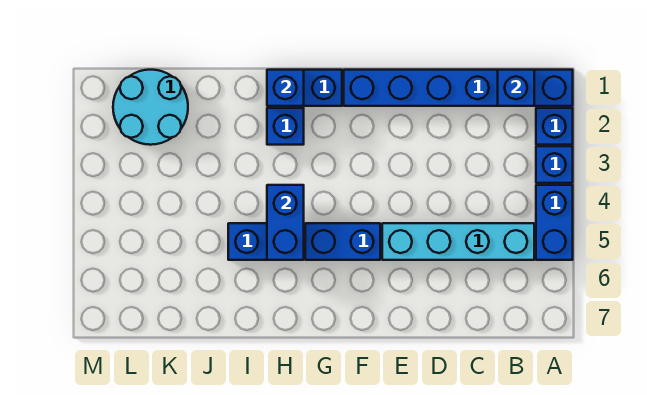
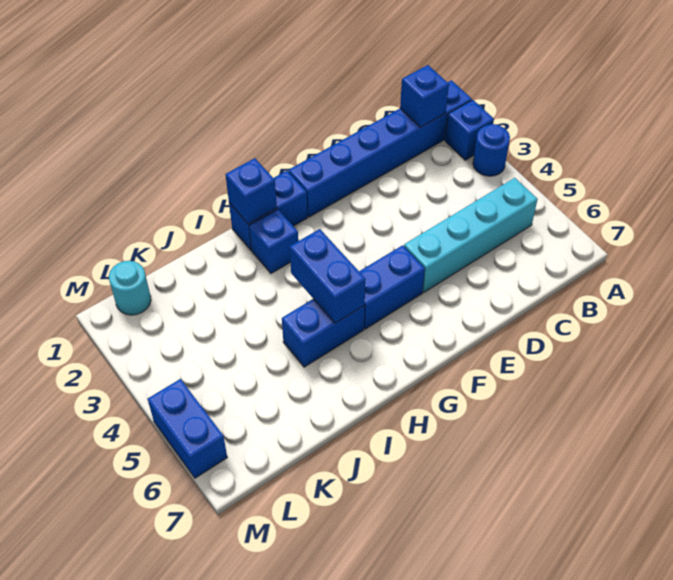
blue 1x1 brick [536,146,573,183] -> blue 1x1 round brick [473,124,510,176]
blue 1x2 brick [536,185,573,260] -> blue 1x2 brick moved to [148,379,227,478]
cyan 2x2 round brick [113,70,188,145] -> cyan 1x1 round brick [109,261,151,315]

